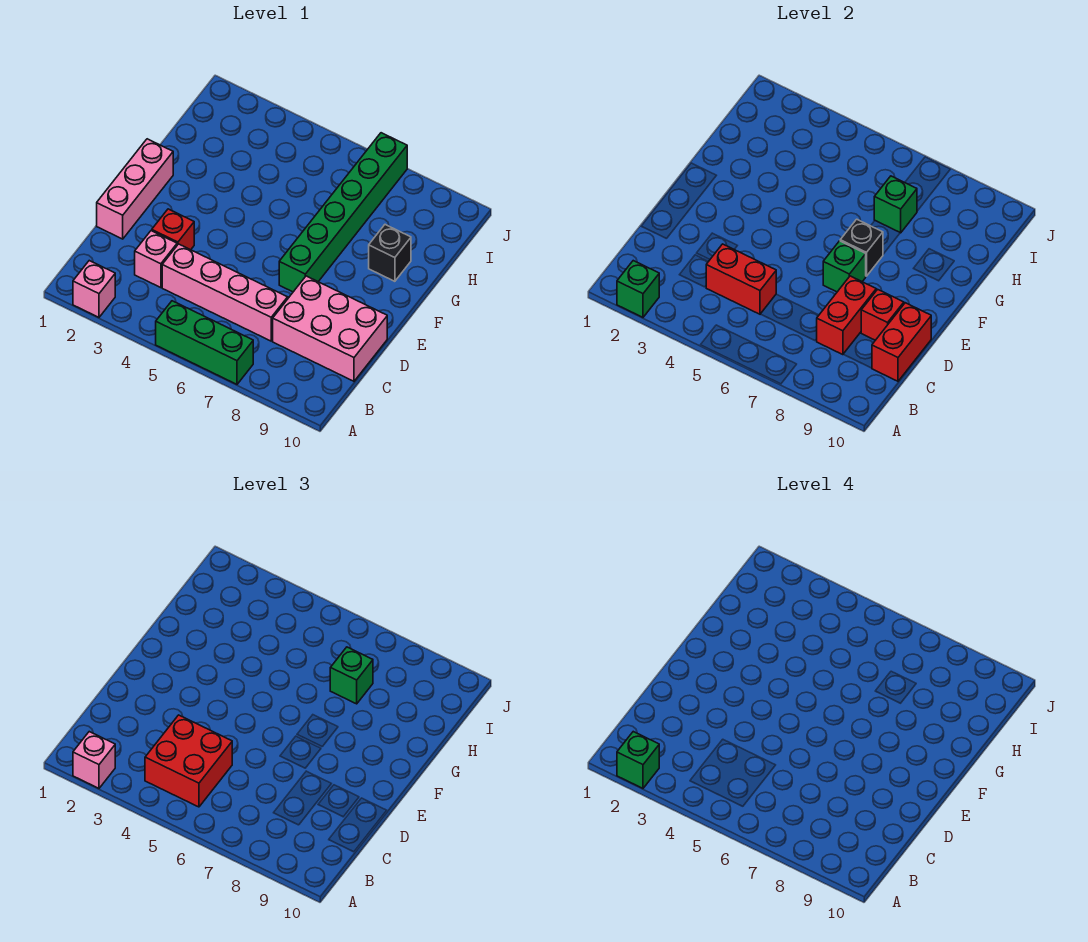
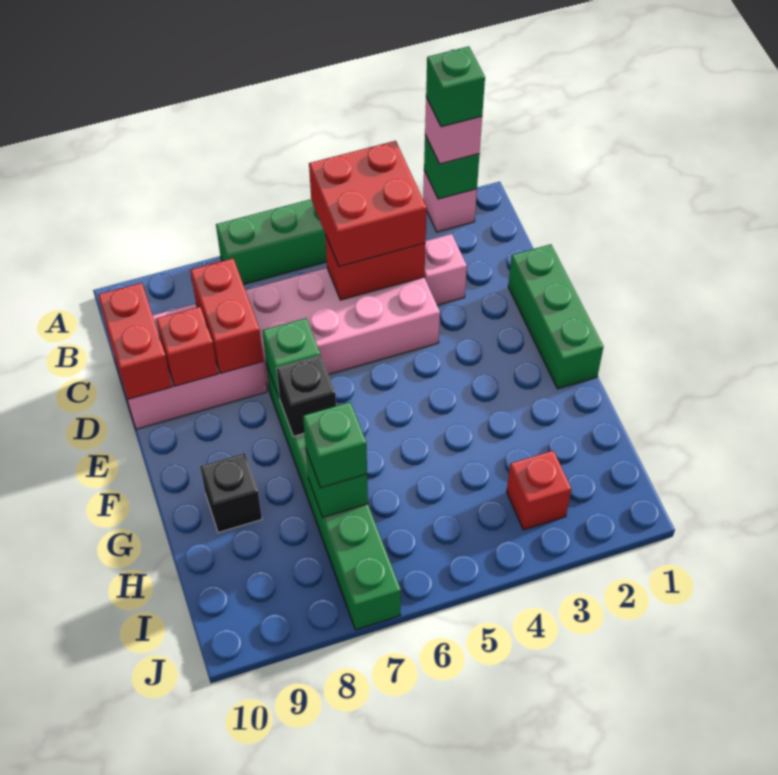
pink 1x4 brick [162,244,288,341] -> pink 2x4 brick [245,268,440,390]
pink 1x3 brick [97,139,173,239] -> green 1x3 brick [508,244,603,389]
red 1x1 brick [152,209,194,250] -> red 1x1 brick moved to [507,451,571,530]

